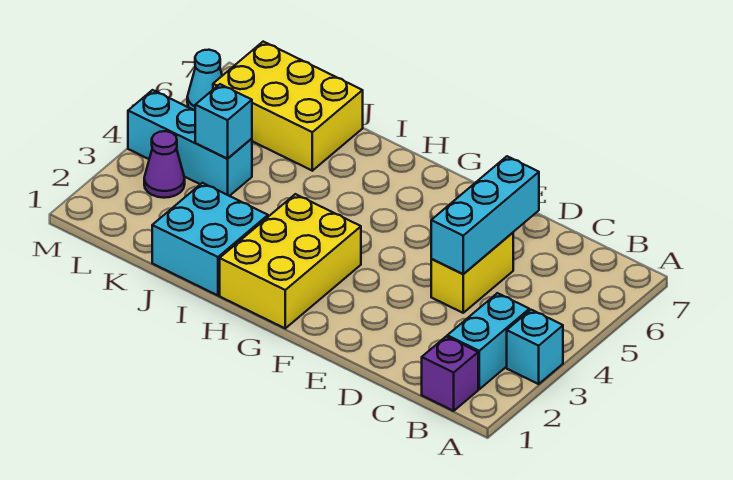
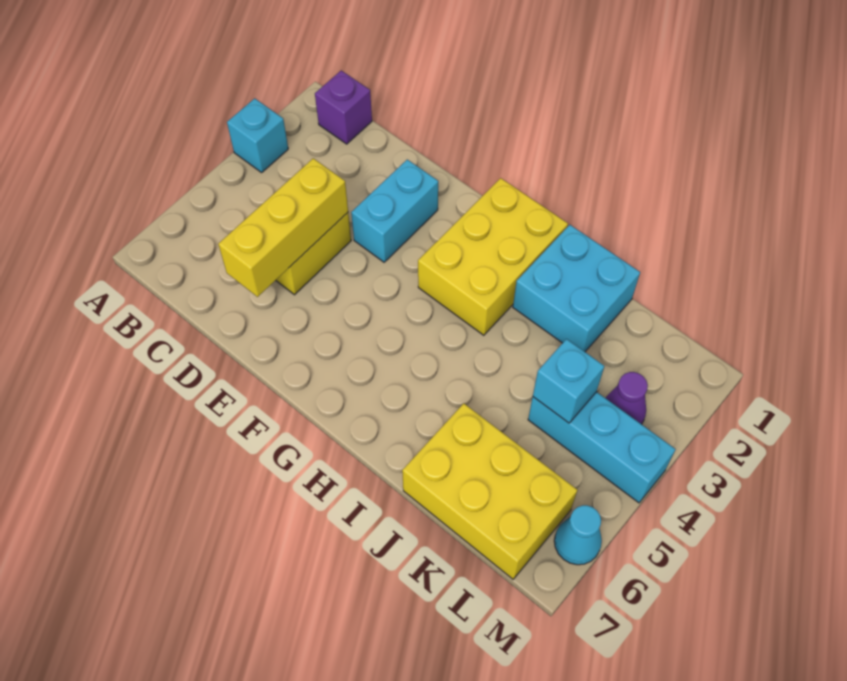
cyan 1x2 brick [447,293,529,389] -> cyan 1x2 brick moved to [351,160,438,262]
cyan 1x3 brick [431,156,539,274] -> yellow 1x3 brick [218,158,348,297]

